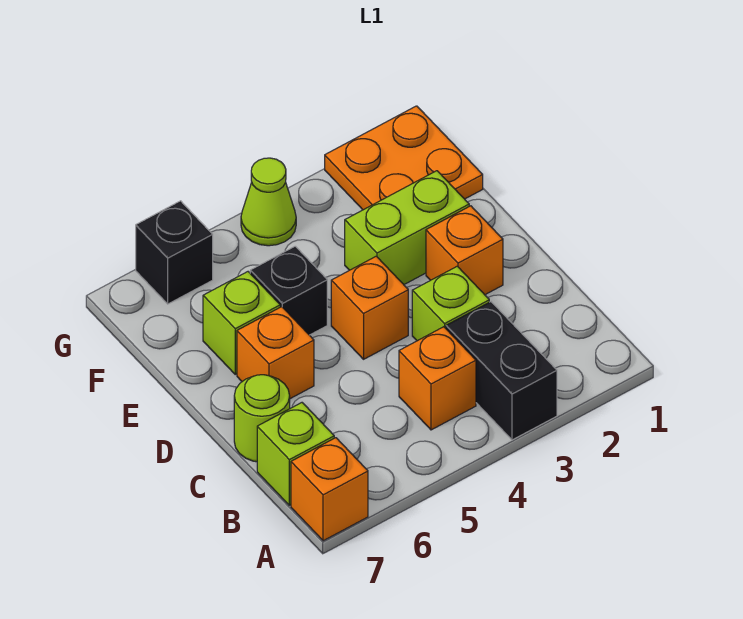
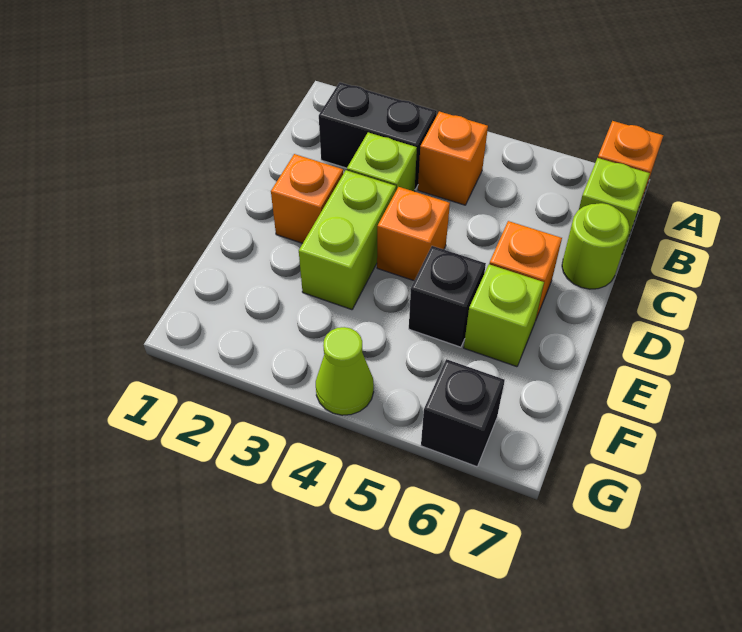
black 1x2 brick [446,302,557,440] -> black 1x2 brick turned to [319,82,437,189]
lime 1x2 brick [345,171,469,284] -> lime 1x2 brick turned to [299,170,396,310]
orange 2x2 plate [325,106,483,210] -> none

